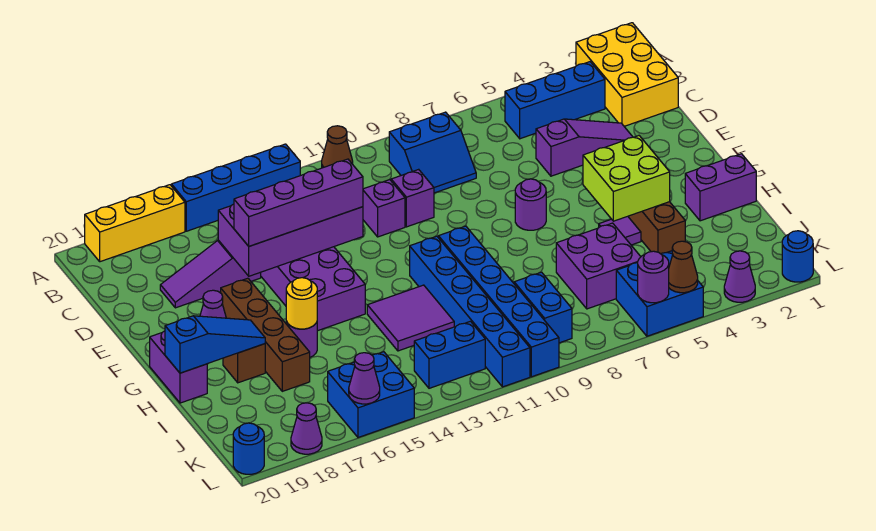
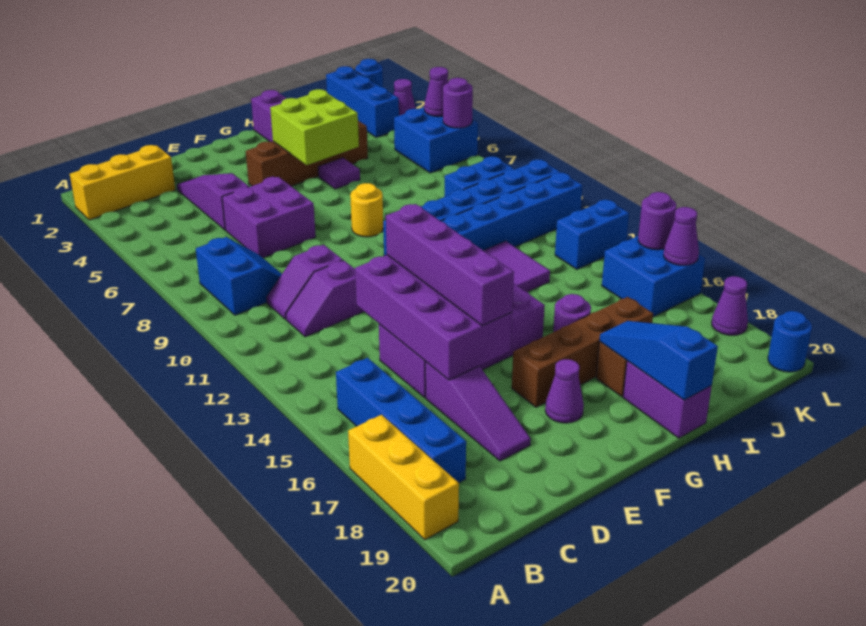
yellow 2x3 brick [576,23,678,126] -> yellow 1x3 brick [70,145,175,220]
brown 1x1 cone [322,126,353,168] -> none
blue 1x4 brick [171,144,300,231] -> blue 1x4 brick moved to [336,358,466,483]
blue 1x3 brick [505,62,605,139] -> blue 1x3 brick moved to [326,66,399,137]
purple 1x1 round brick [515,179,546,230] -> purple 1x1 round brick moved to [638,192,676,250]
purple 1x2 brick [150,331,207,403] -> purple 1x2 brick turned to [623,361,712,438]
yellow 1x1 round brick [286,278,317,329] -> yellow 1x1 round brick moved to [350,183,383,237]
purple 2x2 brick [556,223,641,309] -> purple 2x2 brick moved to [222,177,316,258]
blue 1x2 brick [414,321,485,388] -> blue 1x2 brick turned to [555,200,629,269]
brown 1x1 cone [669,241,698,293] -> purple 1x1 cone [424,67,449,117]

